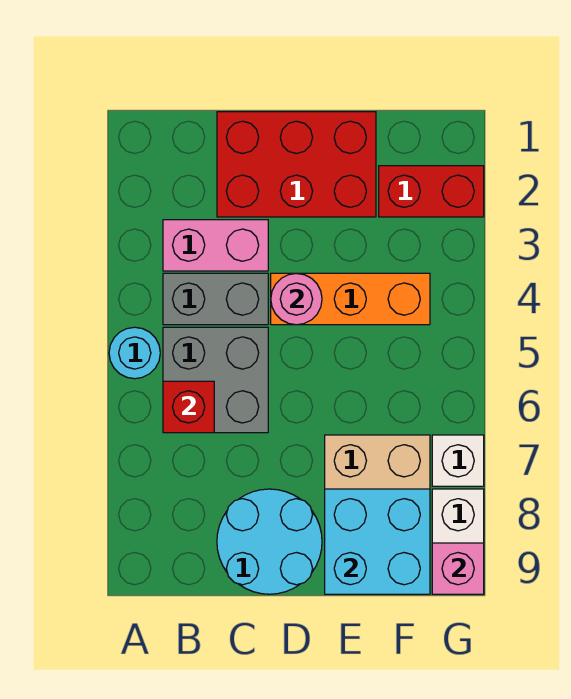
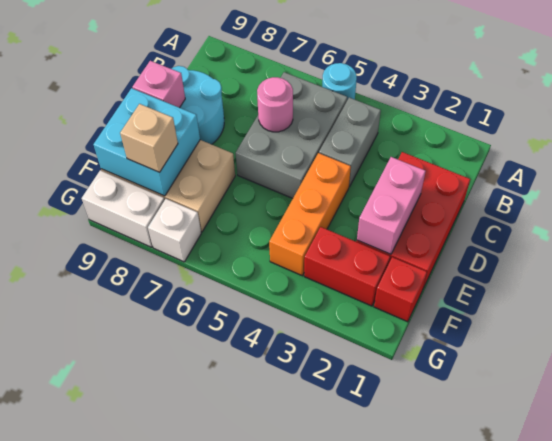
pink 1x2 brick [163,220,268,271] -> pink 1x2 brick moved to [357,157,426,254]
grey 2x2 brick [163,327,268,433] -> grey 2x3 brick [236,72,347,198]
red 1x1 brick [163,381,214,433] -> red 1x1 brick moved to [374,257,427,322]
pink 1x1 round brick [271,273,322,325] -> pink 1x1 round brick moved to [257,77,293,132]
red 1x2 brick [379,166,484,217] -> red 1x2 brick turned to [304,227,390,306]
none -> tan 1x1 brick [120,104,178,172]
pink 1x1 brick [432,543,484,594] -> pink 1x1 brick moved to [133,61,185,108]

